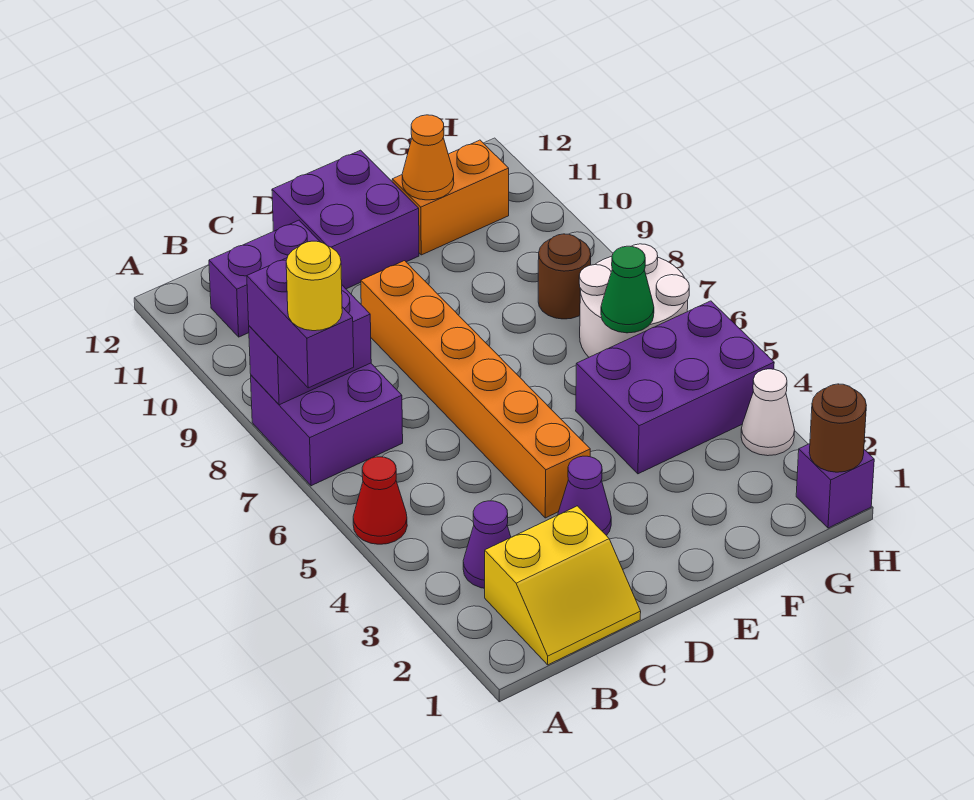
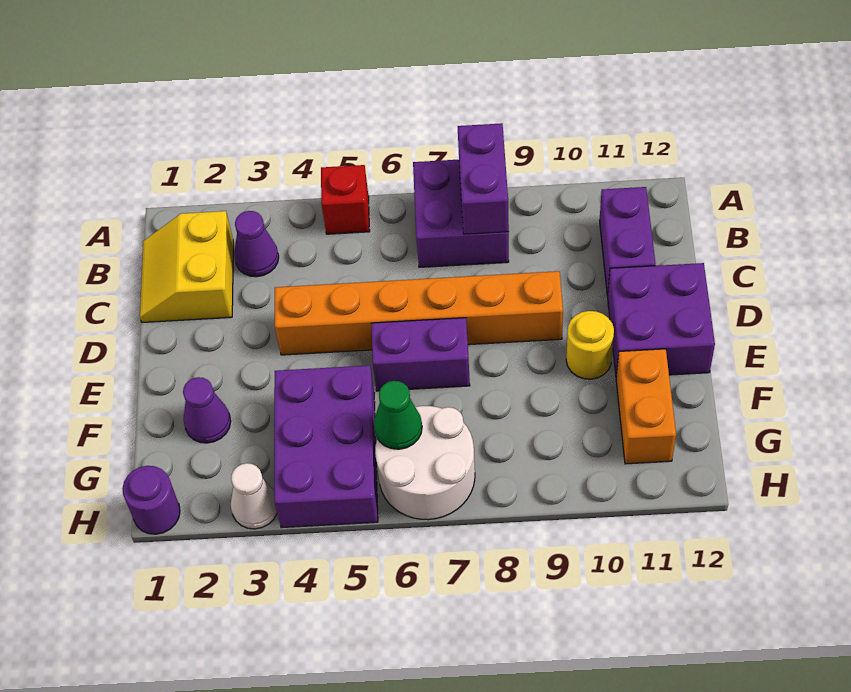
red 1x1 cone [353,457,407,544] -> red 1x1 brick [321,165,370,234]
purple 1x2 brick [247,258,354,388] -> purple 1x2 brick moved to [371,318,470,391]
yellow 1x1 round brick [286,241,342,331] -> yellow 1x1 round brick moved to [566,311,614,379]
purple 1x1 cone [558,456,611,536] -> purple 1x1 cone moved to [183,377,231,443]
orange 1x1 cone [402,115,454,200] -> none
brown 1x1 round brick [538,234,591,319] -> none
purple 1x1 brick [796,444,874,528] -> purple 1x1 round brick [122,466,180,534]
brown 1x1 round brick [809,384,866,472] -> none

